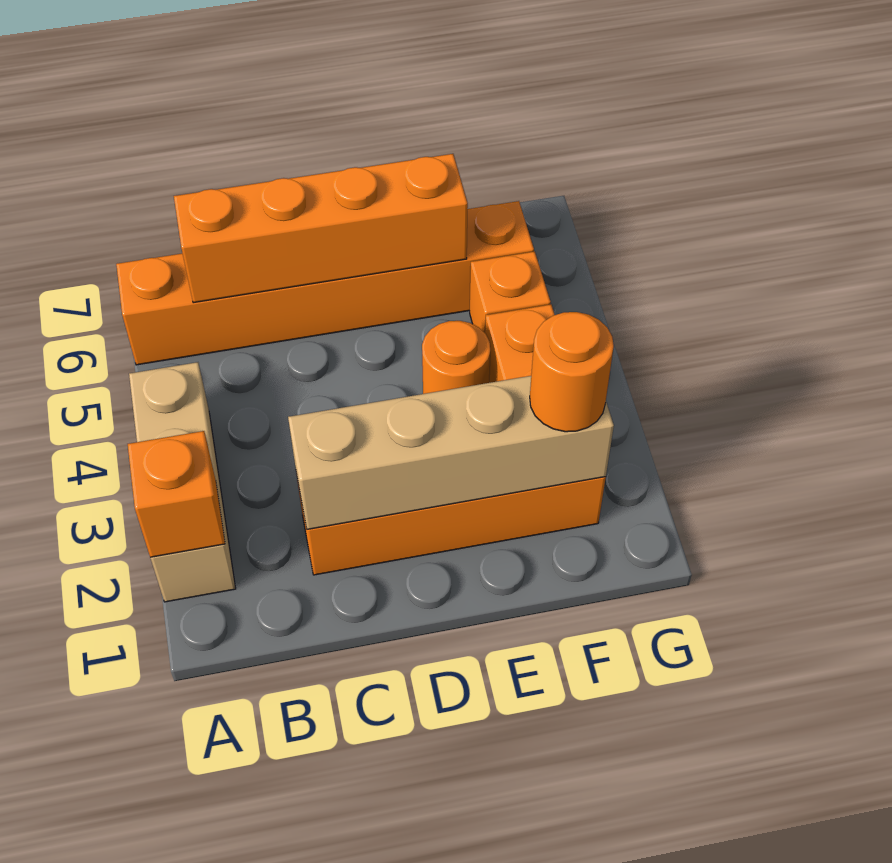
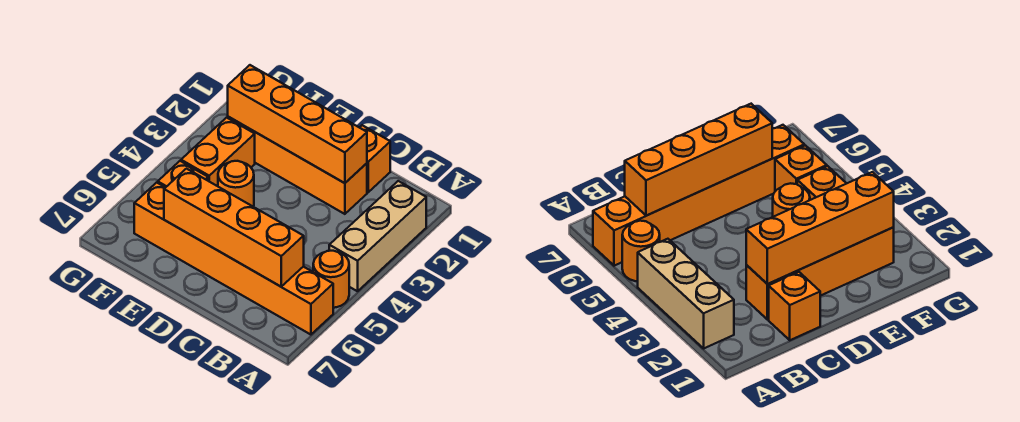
orange 1x1 brick [128,431,225,557] -> orange 1x1 brick moved to [360,125,390,192]
tan 1x4 brick [288,376,614,529] -> orange 1x4 brick [228,65,367,183]
orange 1x1 round brick [530,312,614,432] -> orange 1x1 round brick moved to [313,251,349,308]

